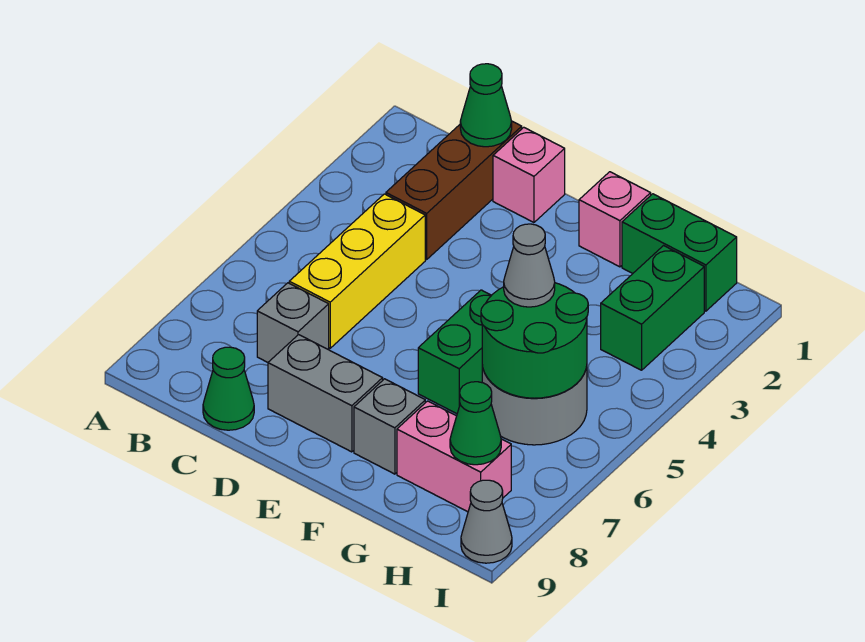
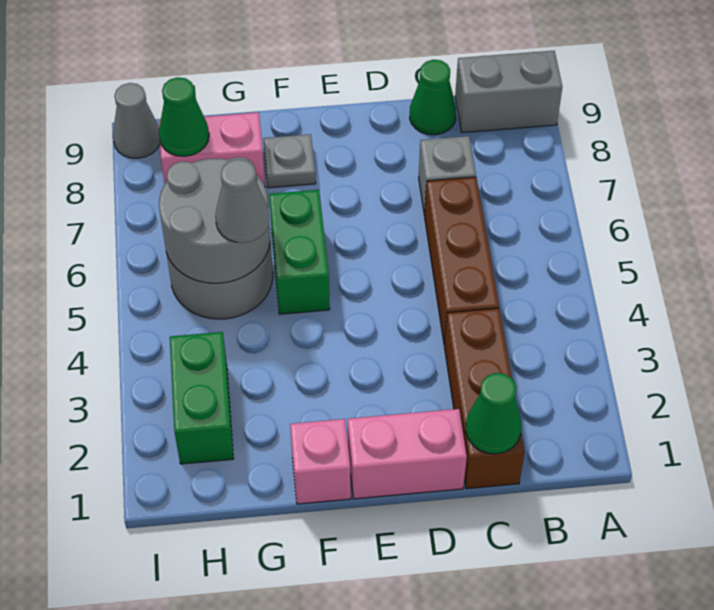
yellow 1x3 brick [289,194,425,348] -> brown 1x3 brick [425,177,499,345]
pink 1x1 brick [493,127,565,222] -> pink 1x2 brick [348,409,467,499]
grey 1x2 brick [268,335,383,452] -> grey 1x2 brick moved to [455,51,562,133]
grey 1x1 brick [354,379,425,474] -> grey 1x1 plate [263,134,316,188]
green 1x2 brick [622,194,737,311] -> none
green 2x2 round brick [481,283,588,398] -> grey 2x2 round brick [159,157,270,283]

